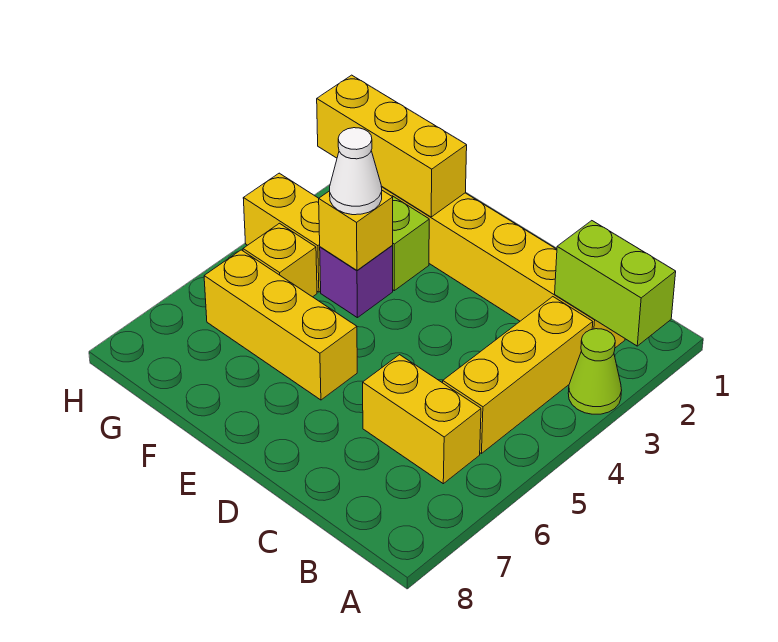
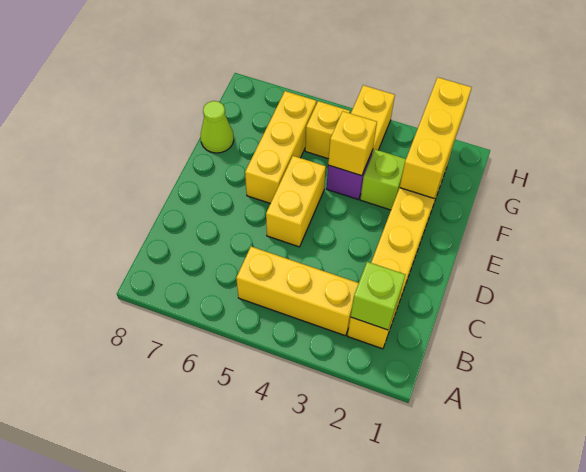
lime 1x2 brick [555,221,676,346] -> lime 1x1 brick [351,262,405,330]
lime 1x1 cone [568,329,622,414] -> lime 1x1 cone moved to [201,101,234,153]
yellow 1x2 brick [363,355,481,484] -> yellow 1x2 brick moved to [266,156,326,247]
white 1x1 cone [330,128,382,215] -> none

